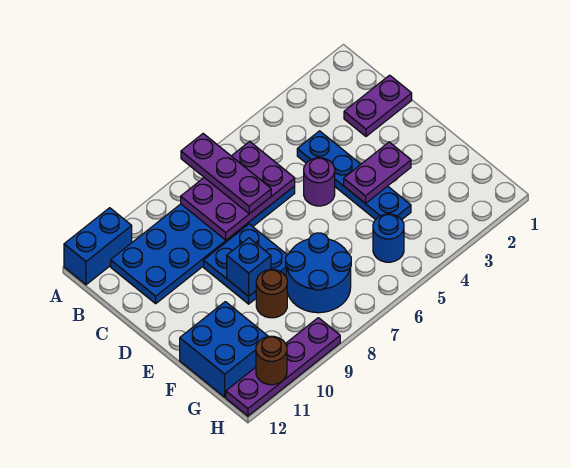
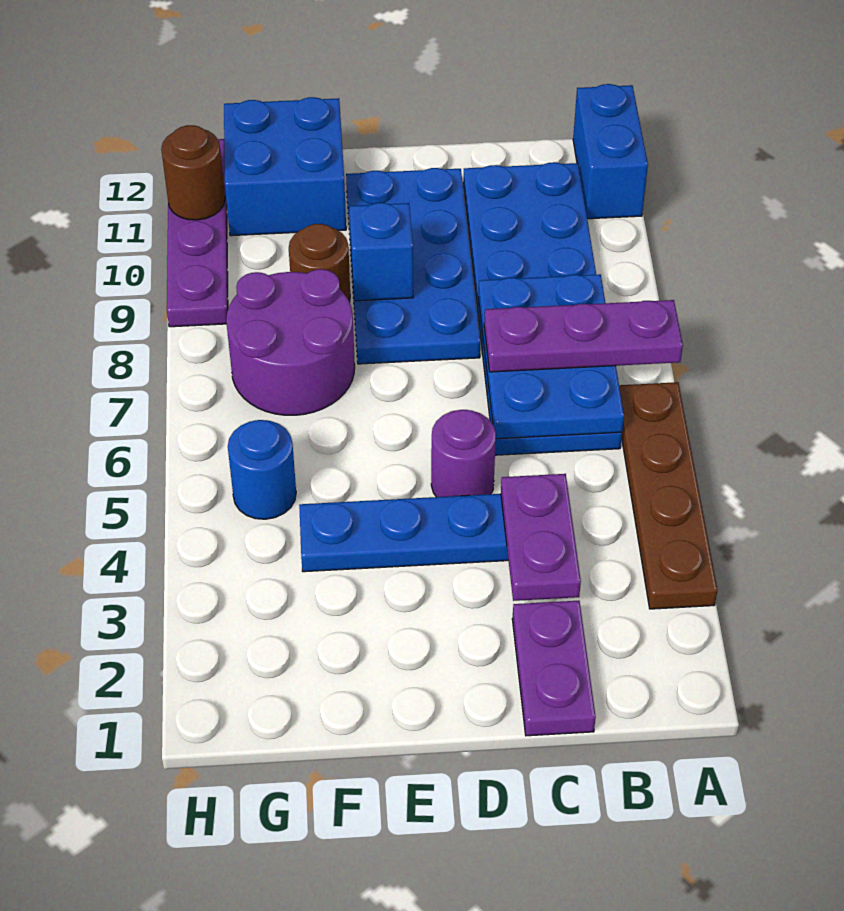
none -> brown 1x4 plate [619,382,718,609]
purple 2x3 plate [181,141,295,240] -> blue 2x3 plate [478,274,624,439]
blue 2x2 plate [204,224,287,304] -> blue 2x4 plate [346,168,480,364]
purple 1x2 plate [344,142,411,203] -> purple 1x2 plate moved to [501,474,581,601]
blue 2x2 round brick [286,233,351,313] -> purple 2x2 round brick [226,269,355,415]

